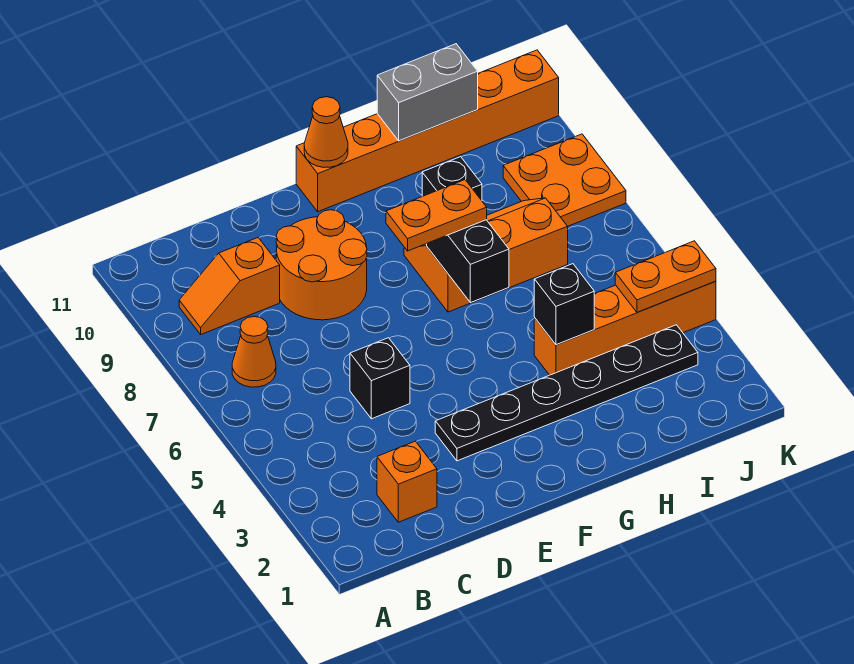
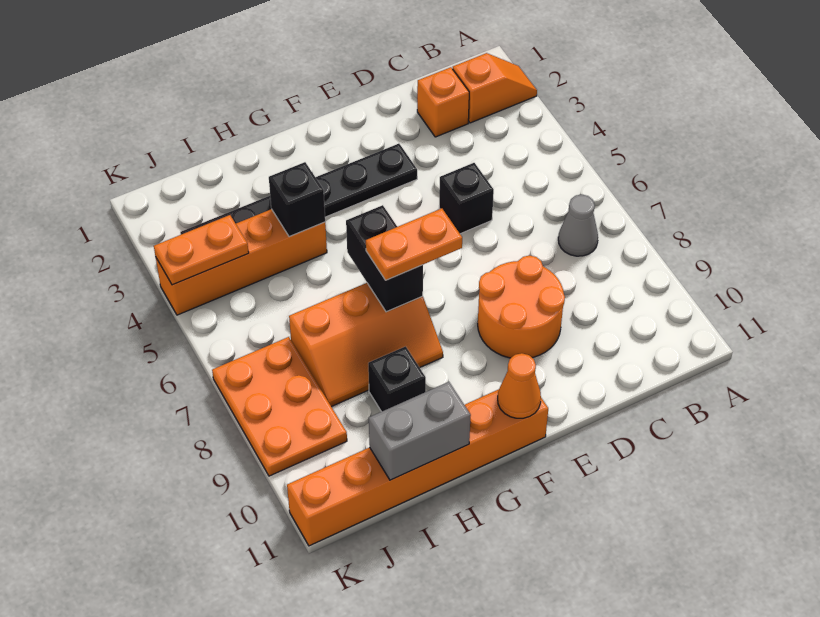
orange 1x1 cone [232,316,276,387] -> grey 1x1 cone [558,194,598,256]
orange 1x2 slope [179,238,280,334] -> orange 1x2 slope moved to [453,53,537,123]
orange 2x2 plate [503,134,626,226] -> orange 2x3 plate [212,337,347,476]

